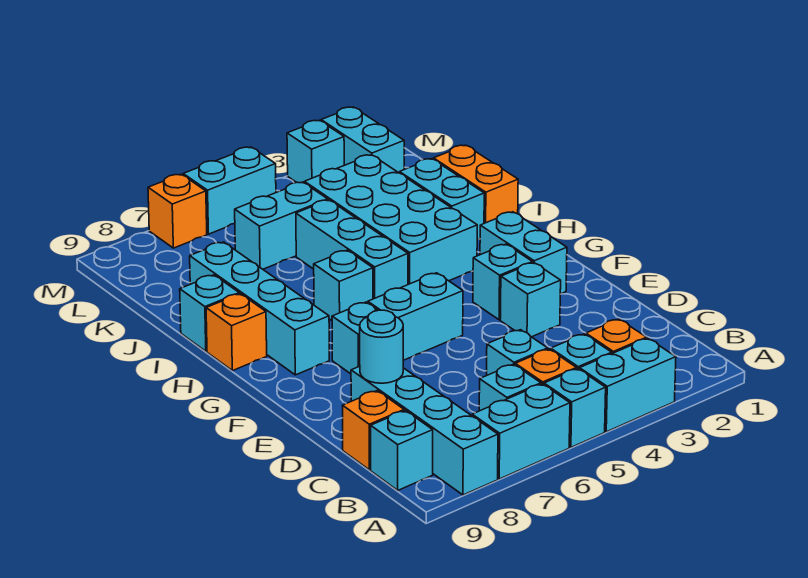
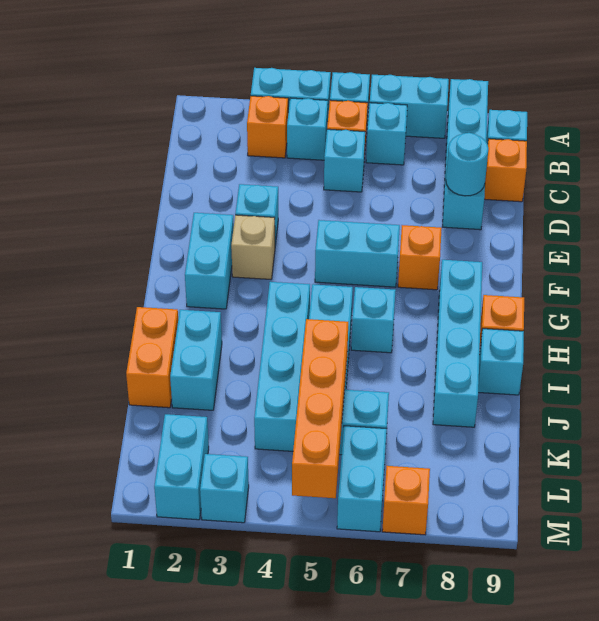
cyan 1x1 brick [473,244,533,320] -> tan 1x1 brick [231,215,275,279]
cyan 1x1 brick [332,302,378,374] -> orange 1x1 brick [398,225,442,290]
cyan 2x4 brick [304,155,477,284] -> cyan 1x4 brick [254,282,310,451]
none -> orange 1x4 brick [292,319,348,498]
cyan 1x2 brick [183,147,276,234] -> cyan 1x2 brick turned to [337,426,387,532]

